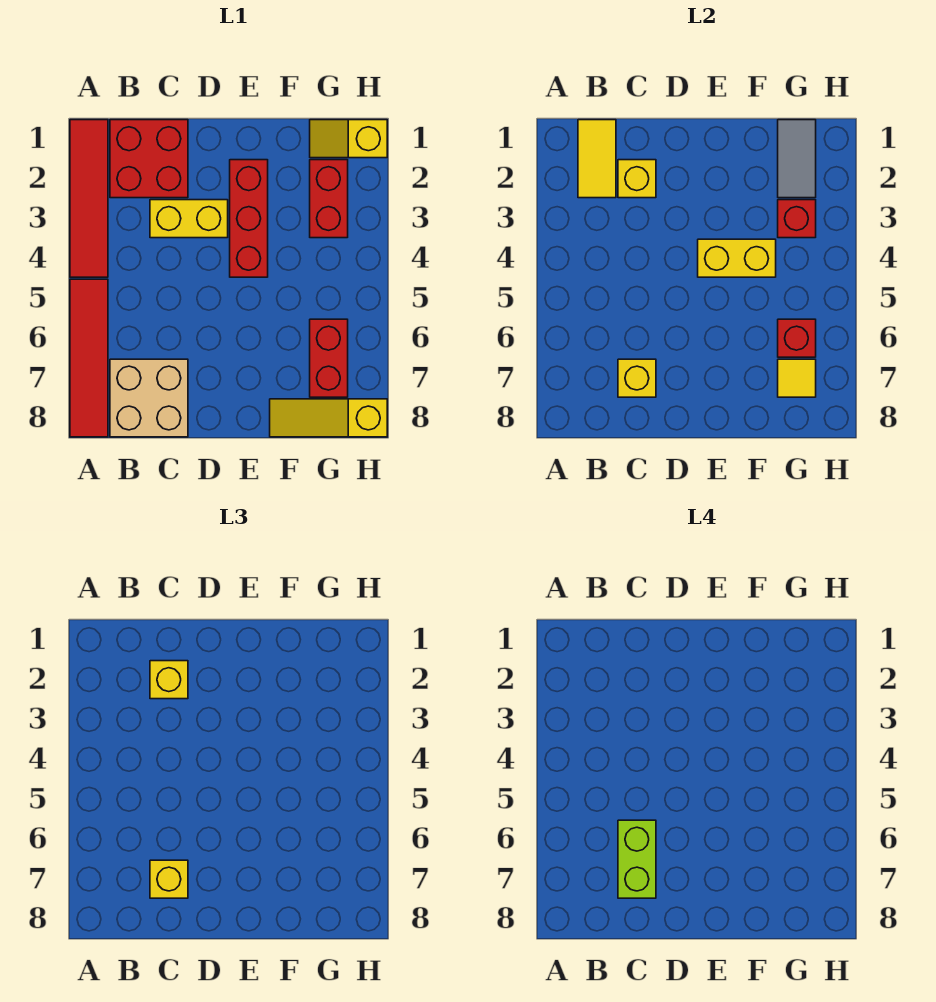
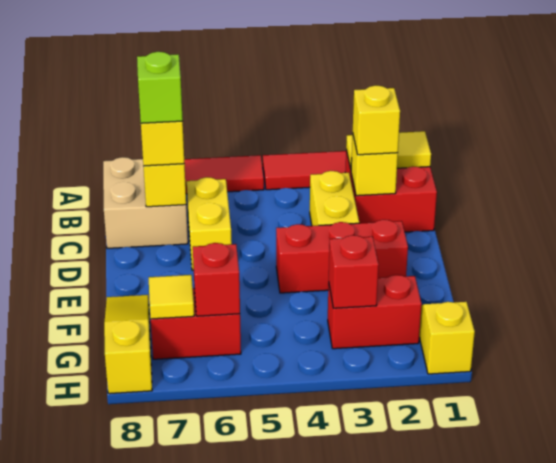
lime 1x2 brick [618,820,656,898] -> lime 1x1 brick [137,52,183,123]
yellow 1x2 brick [698,239,776,277] -> yellow 1x2 brick moved to [187,177,232,270]
grey 1x2 tile [778,120,816,198] -> none

